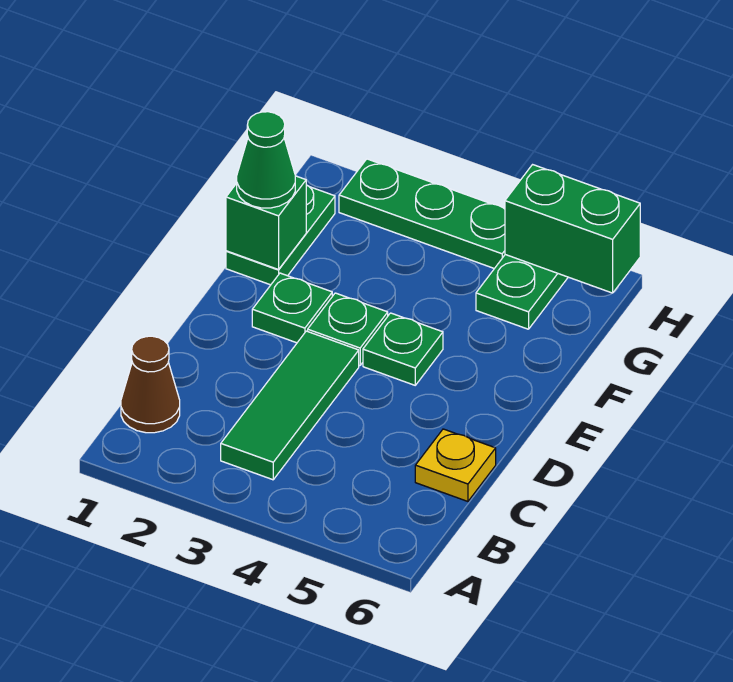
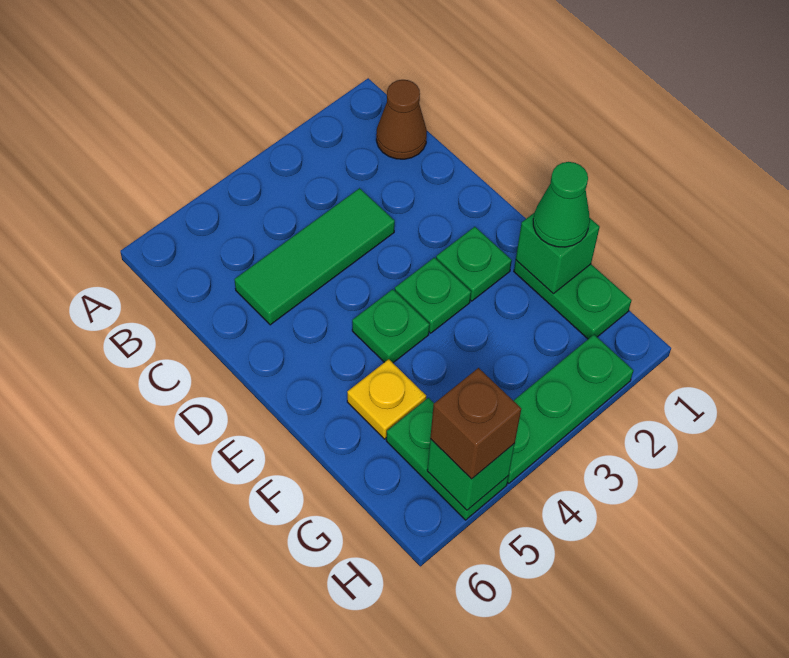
green 1x3 tile [221,331,359,480] -> green 1x3 tile turned to [234,188,395,325]
yellow 1x1 plate [415,429,496,501] -> yellow 1x1 plate moved to [347,359,426,439]
green 1x2 brick [505,165,640,293] -> green 1x1 brick [427,439,515,510]
none -> brown 1x1 brick [430,368,521,479]

